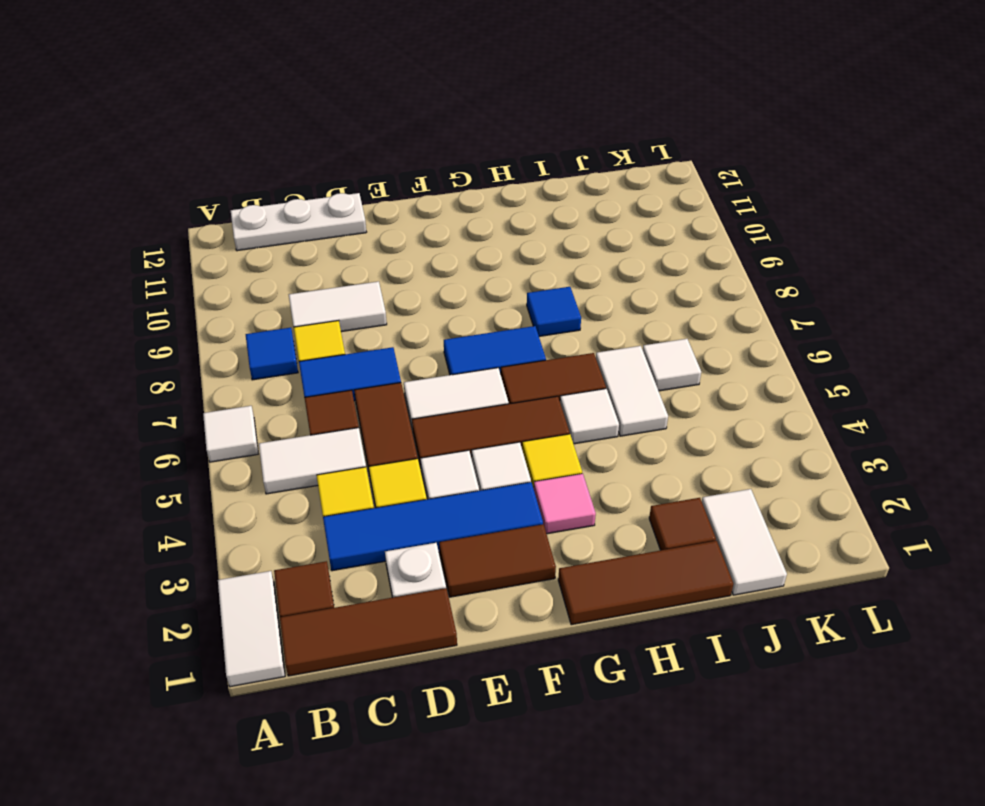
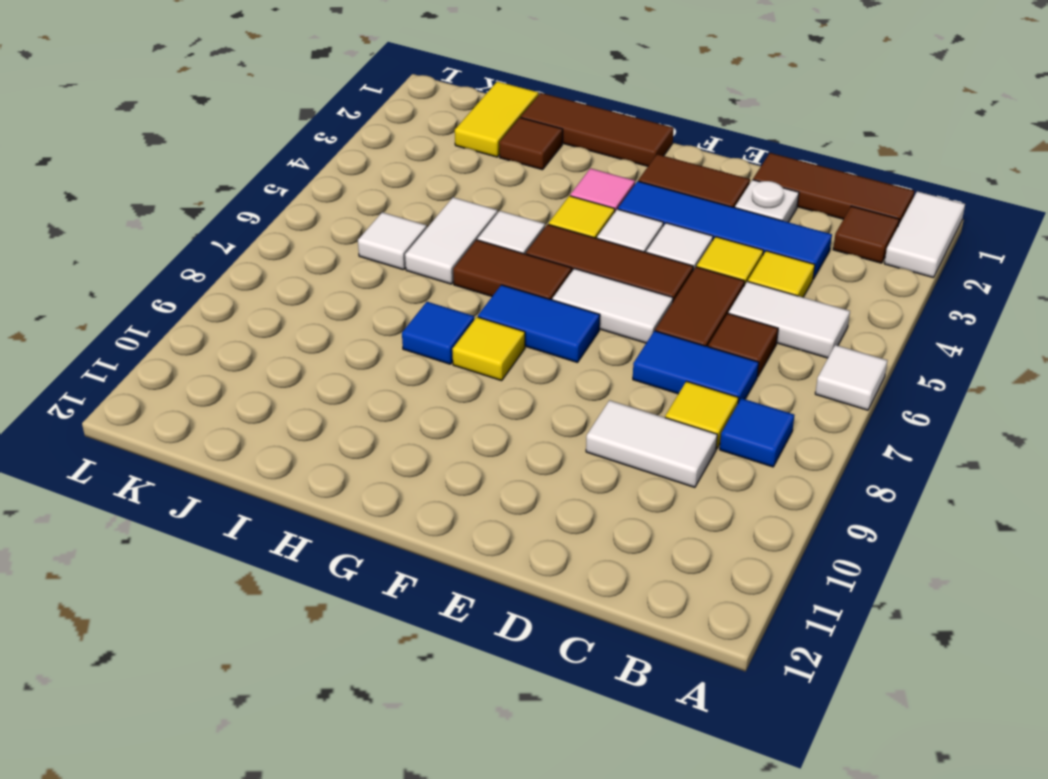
white 1x3 plate [231,193,366,251] -> none
none -> yellow 1x1 tile [452,317,525,381]
white 1x2 tile [702,489,787,595] -> yellow 1x2 tile [455,81,539,157]

